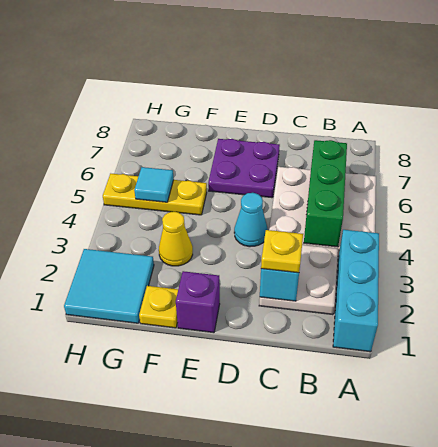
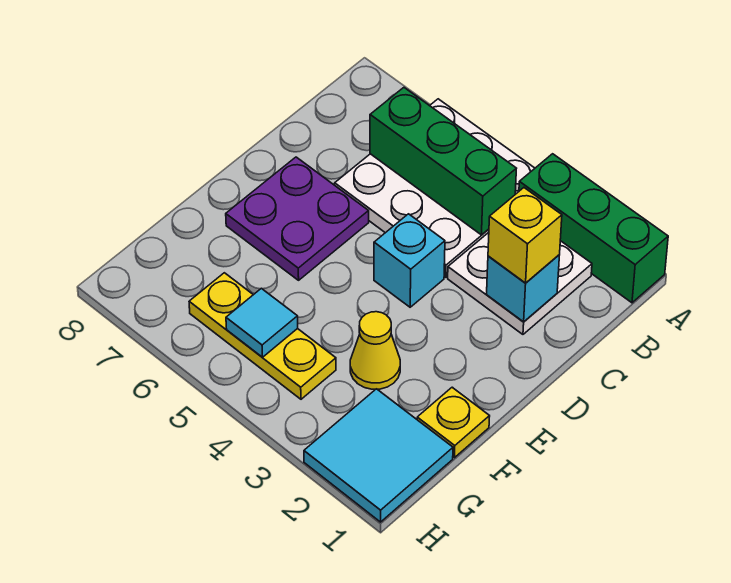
cyan 1x3 brick [333,230,379,352] -> green 1x3 brick [519,154,668,303]
yellow 1x1 plate [261,230,303,273] -> yellow 1x1 brick [488,188,562,283]
cyan 1x1 cone [234,193,267,247] -> cyan 1x1 brick [374,214,445,307]
purple 1x1 brick [176,271,220,333] -> none
yellow 1x3 plate [103,174,207,215] -> yellow 1x3 plate turned to [189,273,336,399]

